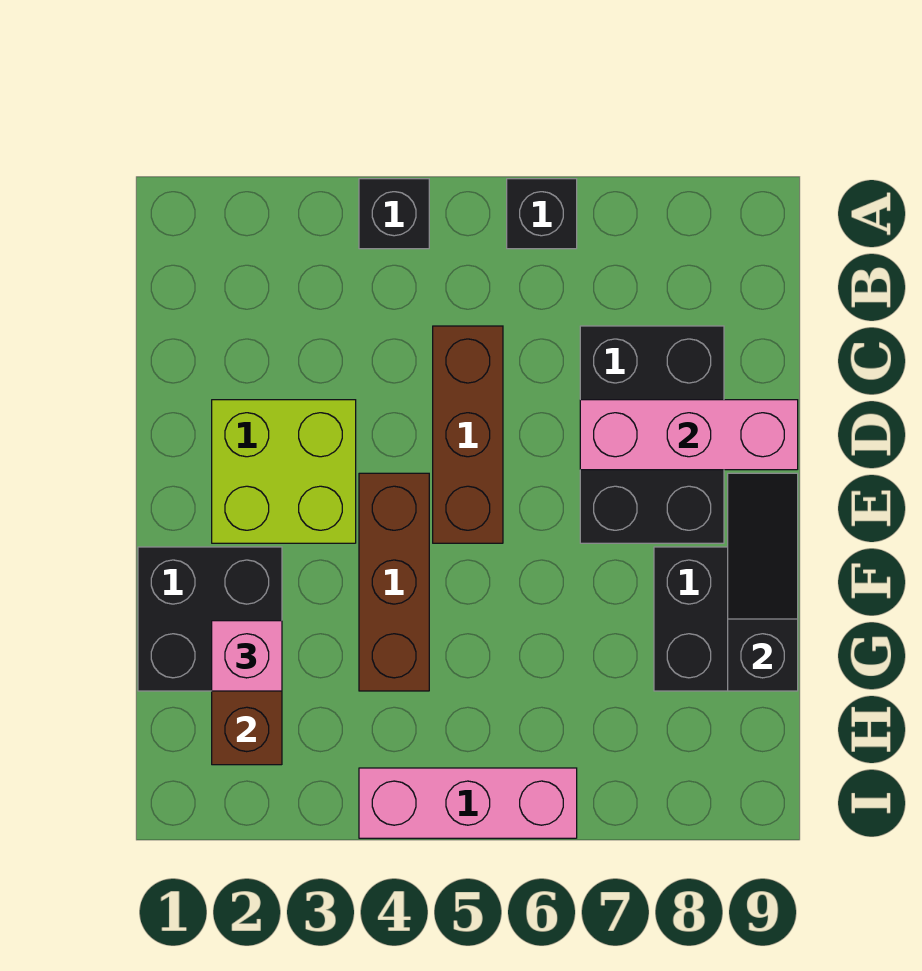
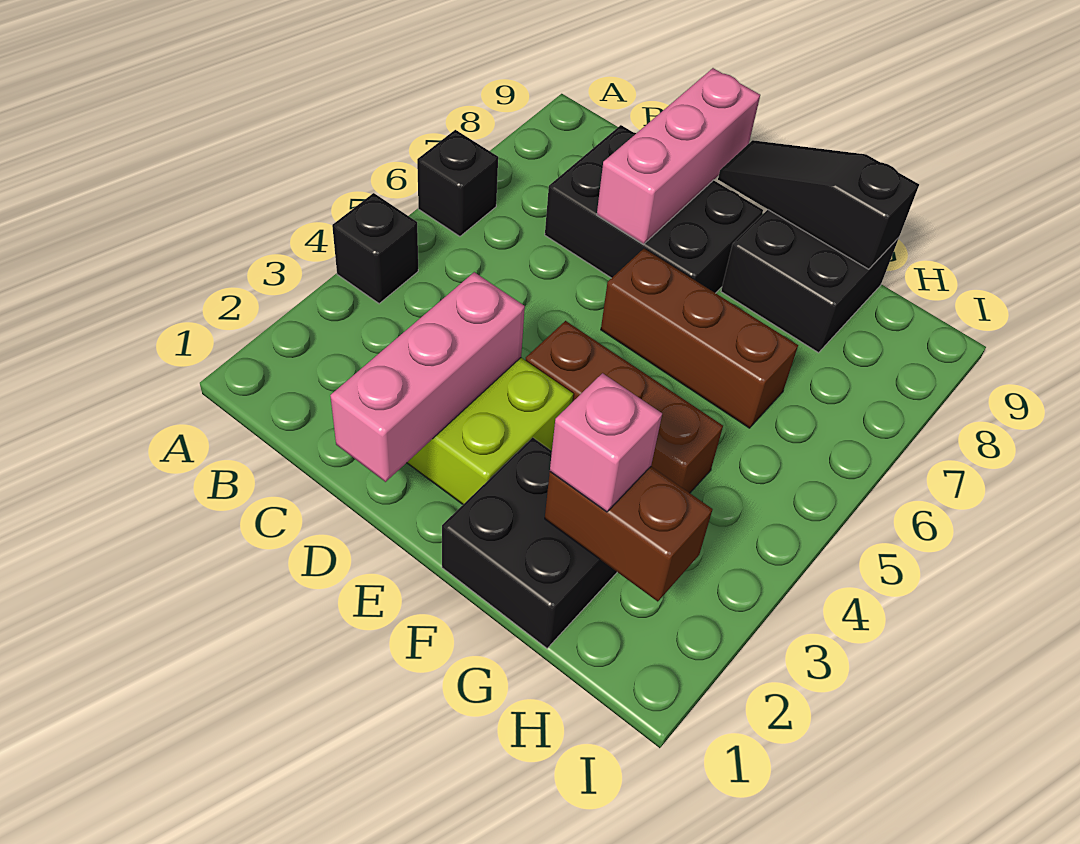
brown 1x3 brick [433,326,503,543] -> brown 1x3 brick moved to [601,249,798,428]
pink 1x3 brick [359,768,577,838] -> pink 1x3 brick moved to [330,272,525,482]

